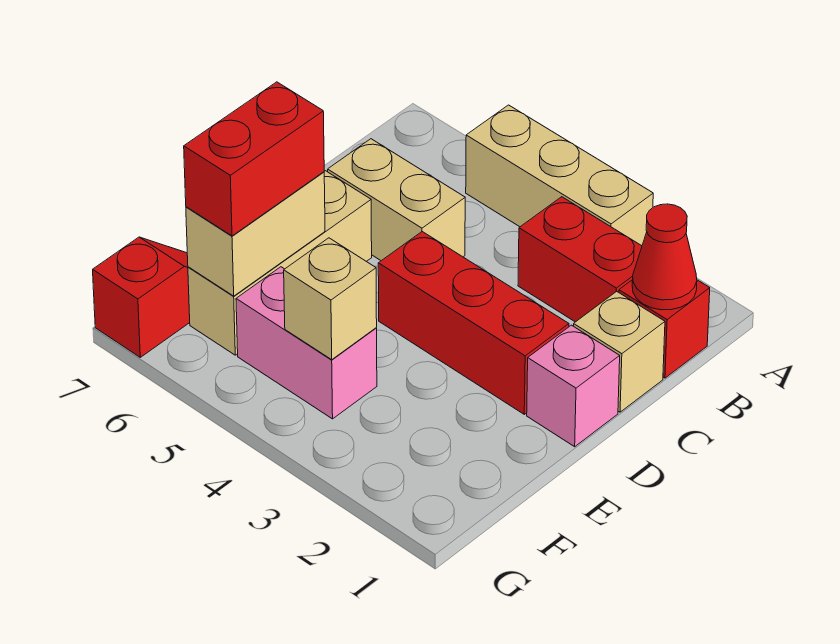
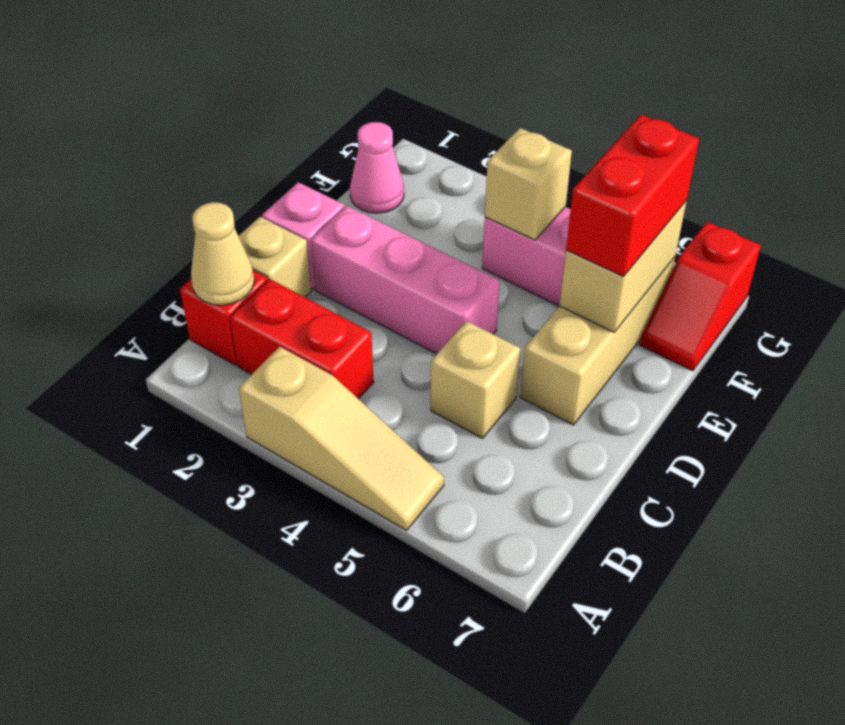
tan 1x3 brick [466,105,653,246] -> tan 1x3 slope [239,347,444,530]
red 1x1 cone [632,204,697,310] -> tan 1x1 cone [191,202,254,305]
tan 1x2 brick [328,139,465,261] -> tan 1x1 brick [431,321,520,438]
red 1x3 brick [378,232,569,414] -> pink 1x3 brick [311,206,500,354]
none -> pink 1x1 cone [350,122,404,213]

